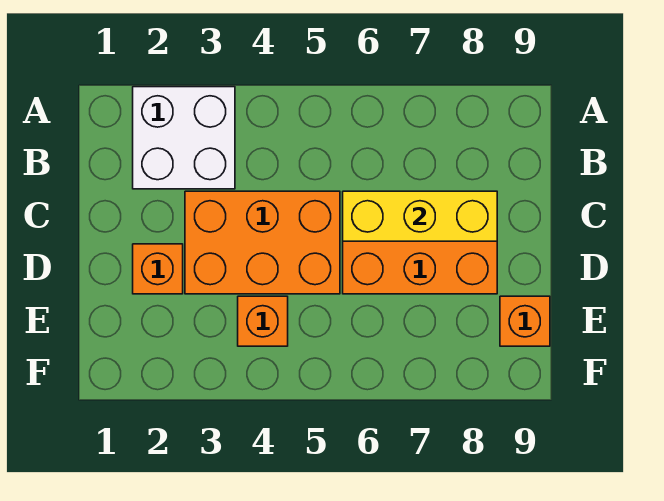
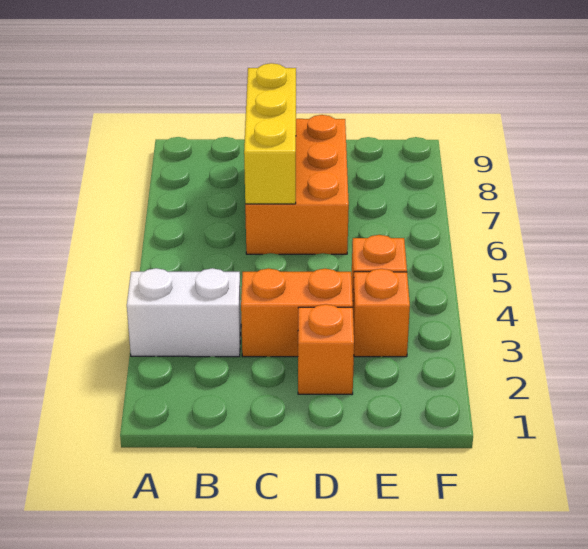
white 2x2 brick [133,87,235,189] -> white 1x2 brick [127,268,241,357]
orange 2x3 brick [185,191,340,294] -> orange 1x2 brick [241,268,353,357]
orange 1x1 brick [500,296,550,346] -> orange 1x1 brick moved to [353,269,410,357]

